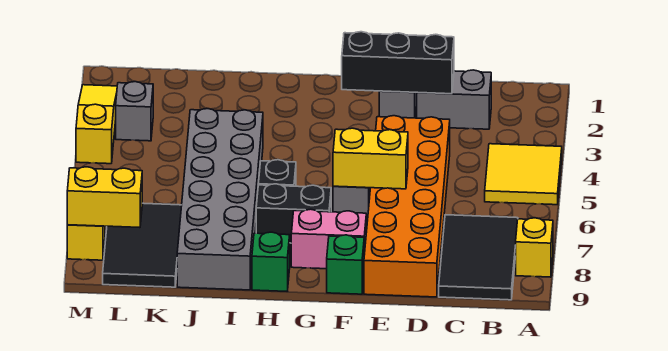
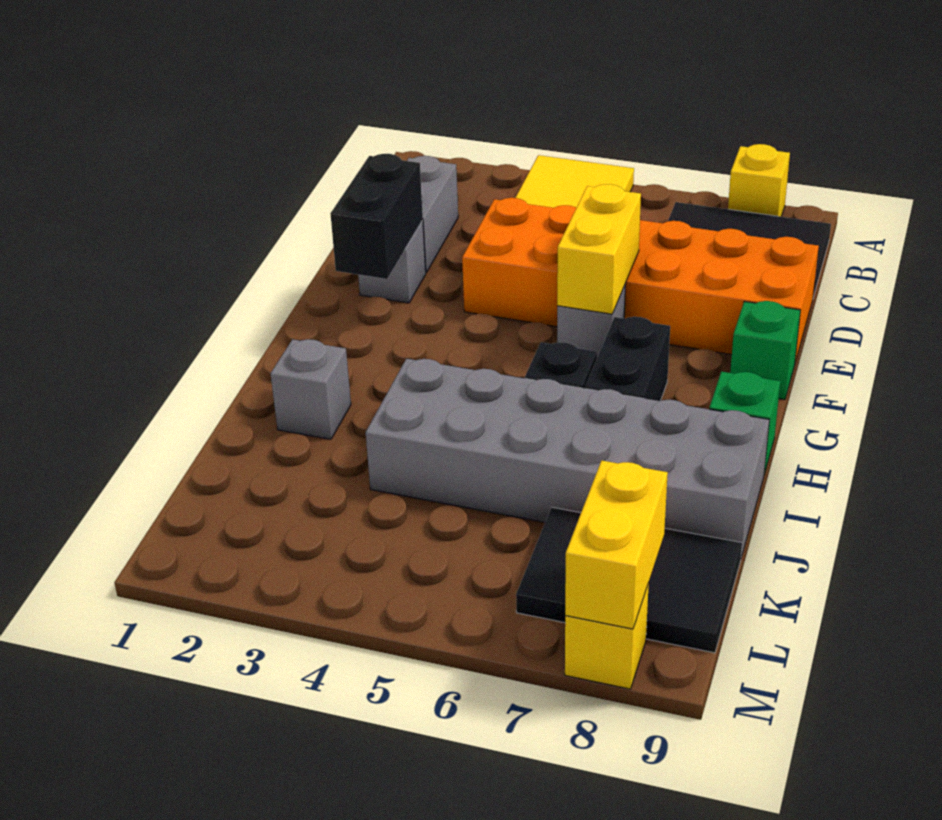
black 1x3 brick [342,32,454,94] -> black 1x2 brick [330,154,423,279]
pink 1x2 brick [291,209,366,269] -> none
grey 1x1 brick [116,82,153,141] -> grey 1x1 brick moved to [271,339,351,439]
yellow 1x3 slope [76,85,117,164] -> none

